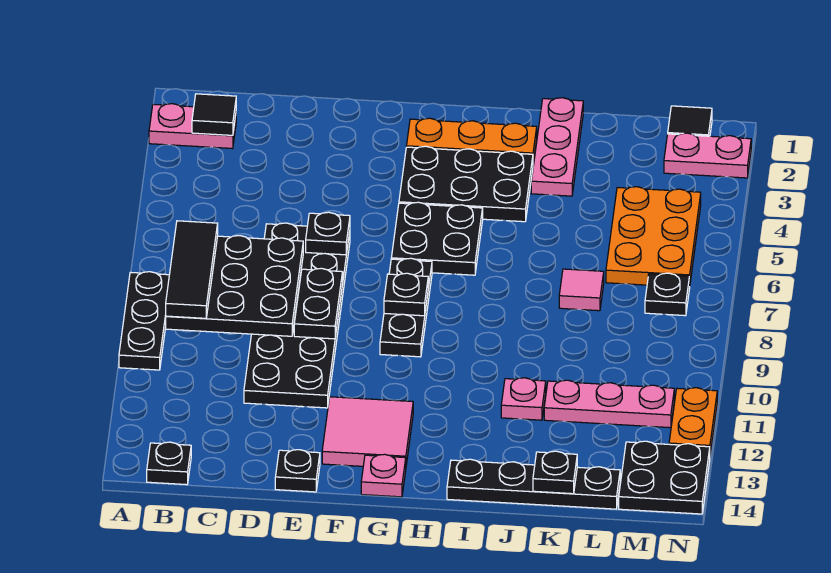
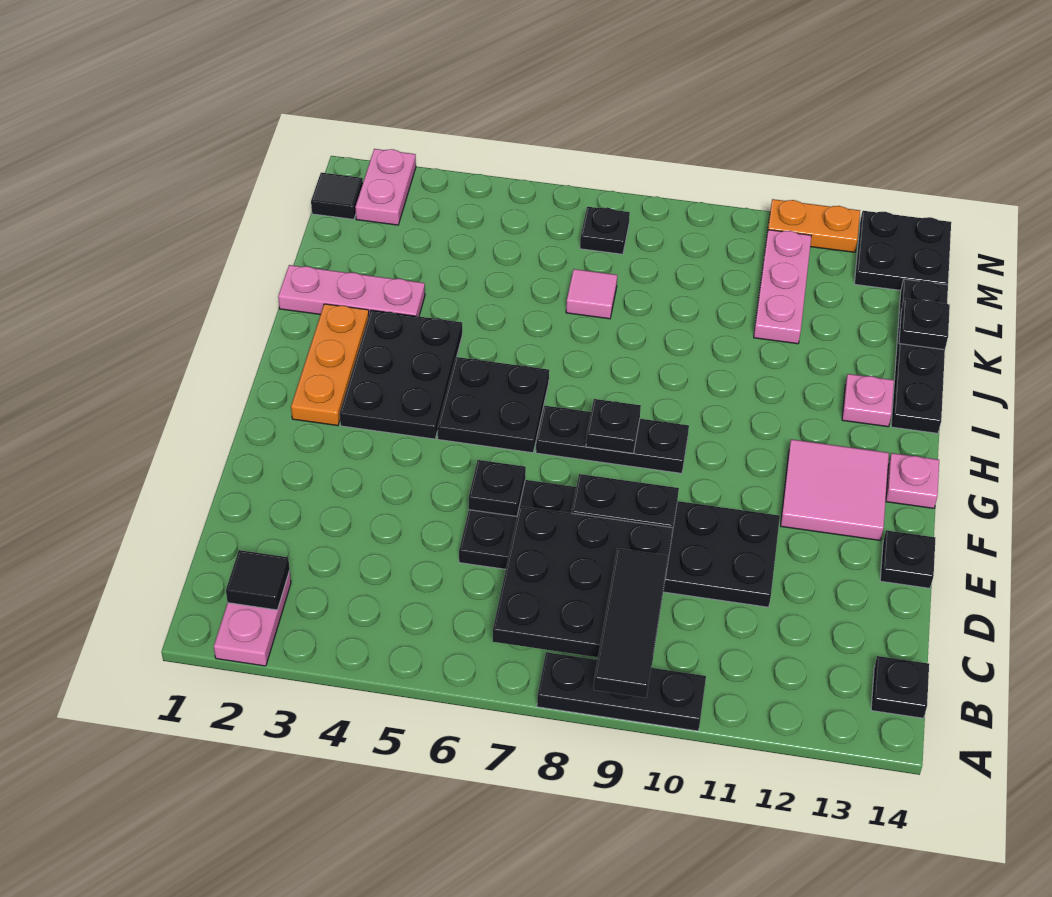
black 1x3 tile [166,221,218,318] -> black 1x3 tile turned to [594,548,668,698]
pink 1x1 plate [501,378,546,420] -> pink 1x1 plate moved to [842,374,894,427]
orange 2x3 plate [606,187,701,285] -> none

